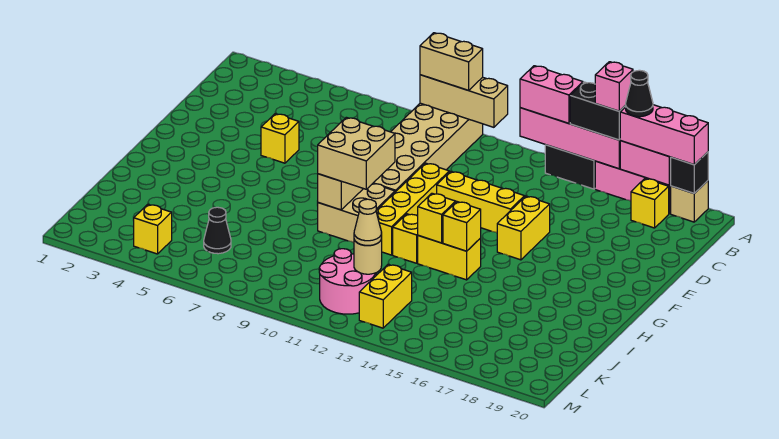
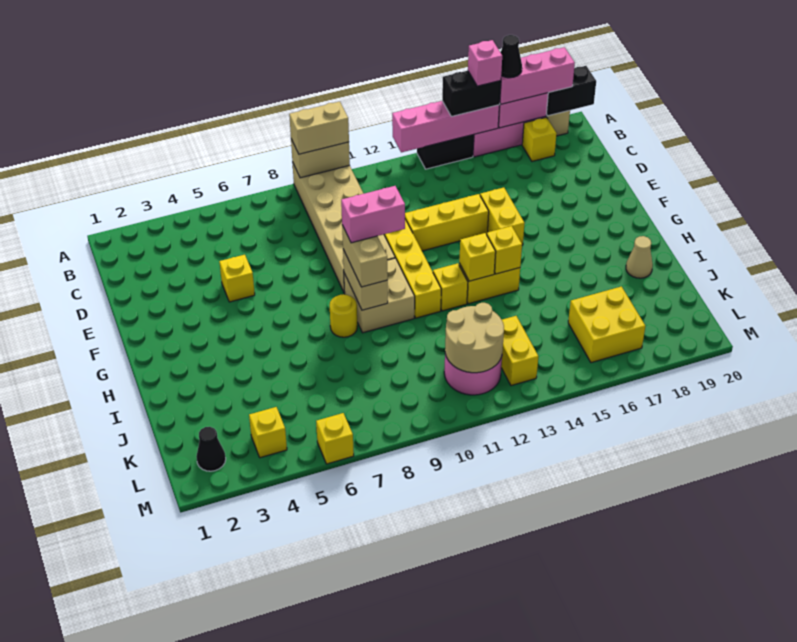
tan 1x3 brick [420,75,508,127] -> tan 1x2 brick [291,139,350,178]
pink 1x2 brick [520,66,583,123] -> pink 1x2 brick moved to [341,186,405,243]
black 1x1 brick [671,152,708,193] -> black 1x2 brick [546,66,596,116]
tan 2x2 brick [318,117,395,189] -> tan 1x2 brick [342,225,388,287]
none -> yellow 1x1 round brick [330,294,357,337]
black 1x1 cone [204,207,231,254] -> black 1x1 cone moved to [196,427,226,471]
tan 1x1 round brick [354,238,382,274] -> tan 2x2 round brick [445,303,504,373]
tan 1x1 cone [354,199,382,246] -> tan 1x1 cone moved to [626,236,653,278]
none -> yellow 2x2 brick [568,287,645,363]
none -> yellow 1x1 brick [316,413,354,464]

